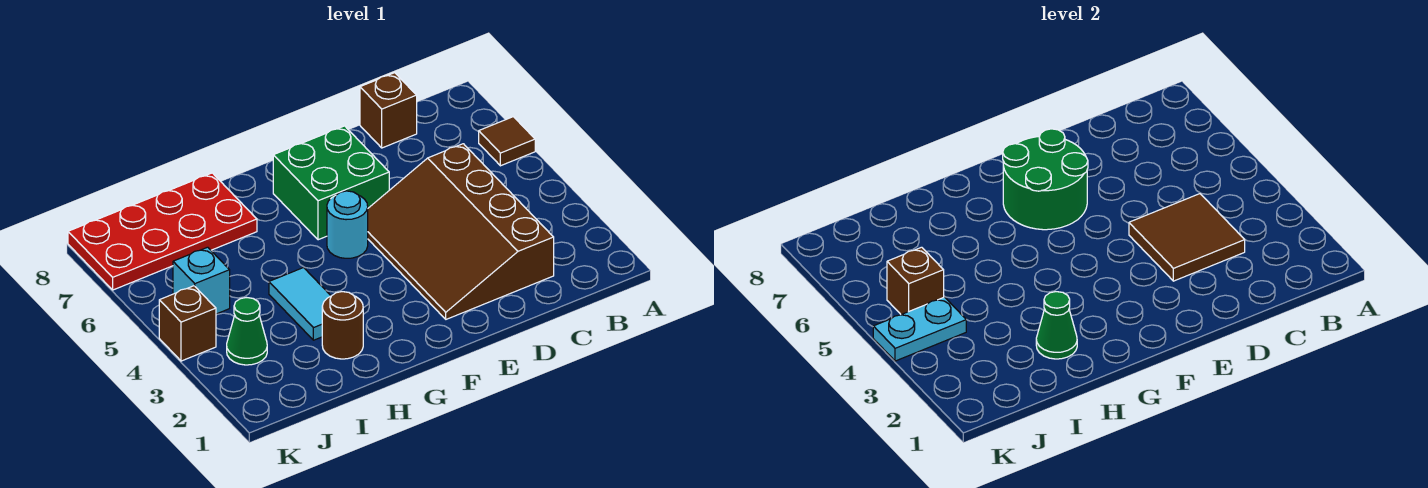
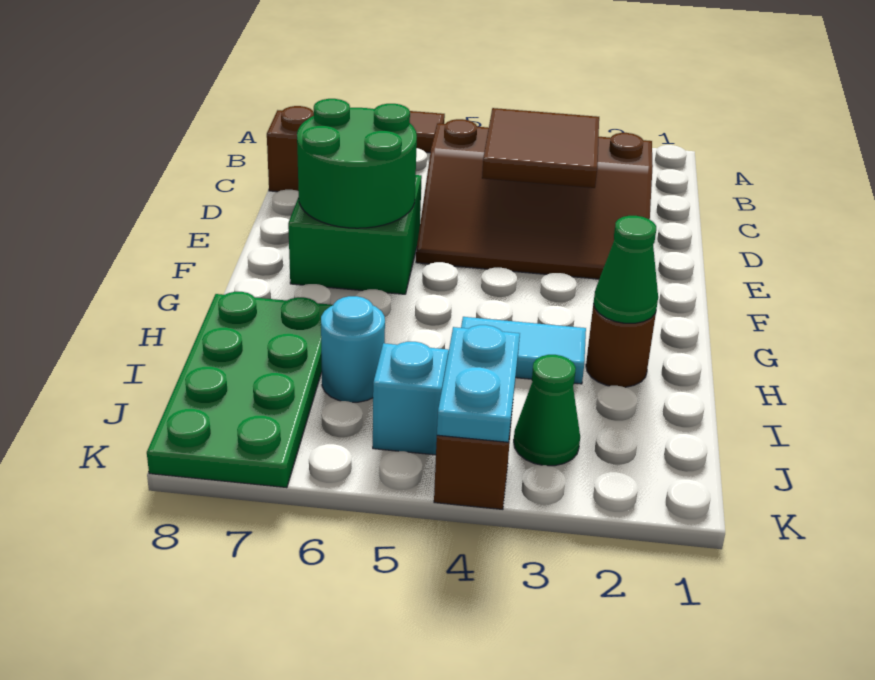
cyan 1x1 round brick [327,191,368,258] -> cyan 1x1 round brick moved to [321,296,385,402]
red 2x4 plate [68,173,257,290] -> green 2x4 plate [147,292,333,488]
brown 1x1 brick [887,247,944,315] -> none

